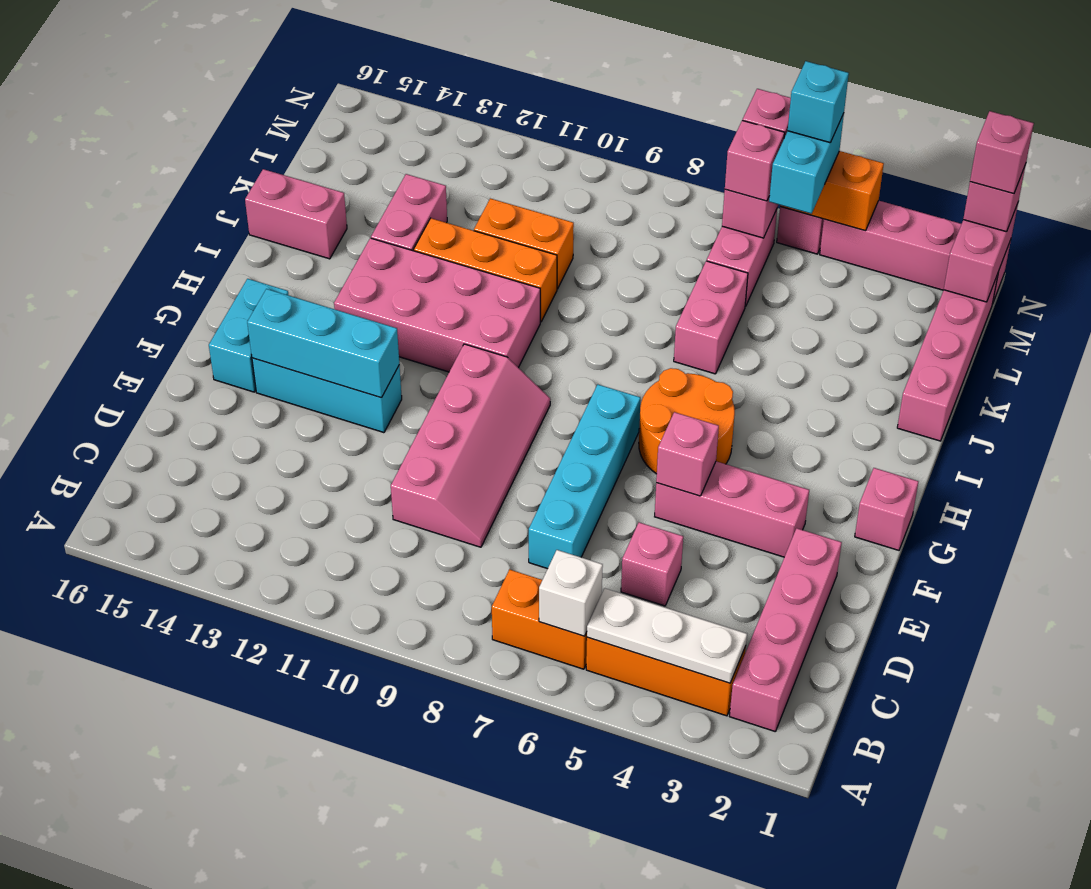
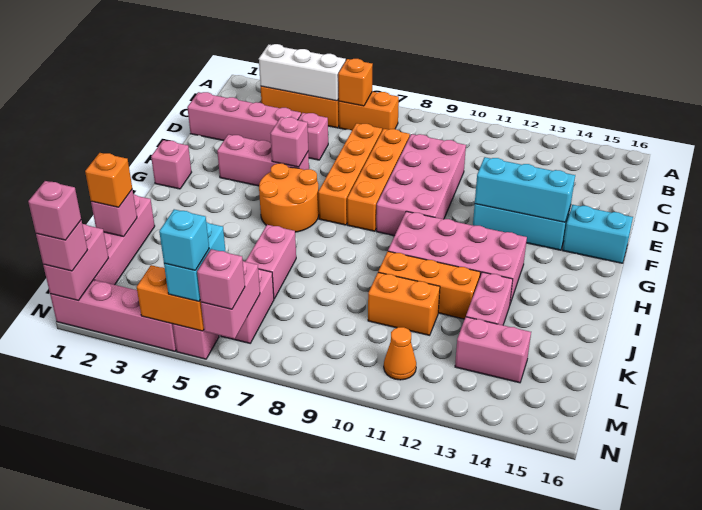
pink 1x4 brick [730,528,842,732] -> pink 1x4 brick turned to [187,92,301,143]
white 1x3 plate [587,588,747,683] -> white 1x3 brick [259,44,346,101]
white 1x1 brick [539,550,603,636] -> orange 1x1 brick [338,59,373,106]
cyan 1x4 brick [529,385,640,569] -> orange 1x4 brick [318,123,382,225]
none -> orange 1x4 brick [347,129,410,231]
pink 2x4 slope [391,344,550,547] -> pink 2x4 brick [376,134,466,236]
cyan 1x2 brick [209,279,288,392] -> cyan 1x2 brick turned to [563,205,633,263]
pink 1x2 brick [245,169,347,259] -> pink 1x2 brick moved to [455,317,531,383]
none -> orange 1x1 brick [85,153,132,207]
pink 1x1 brick [725,120,785,201] -> pink 1x1 brick moved to [91,189,137,236]
none -> orange 1x1 cone [384,327,416,380]

